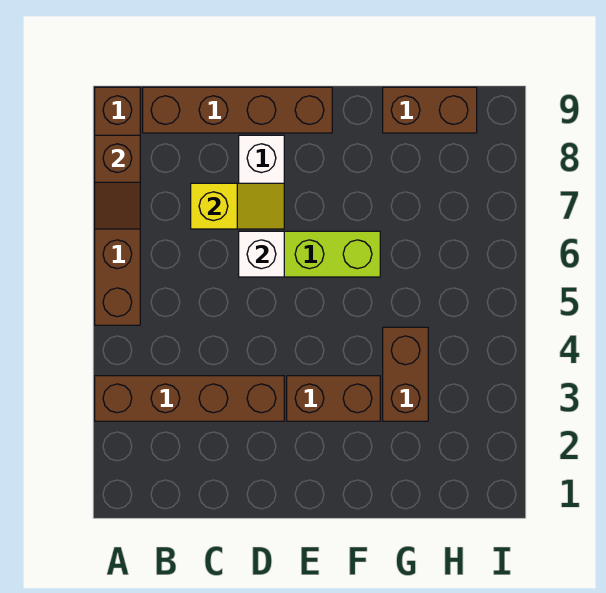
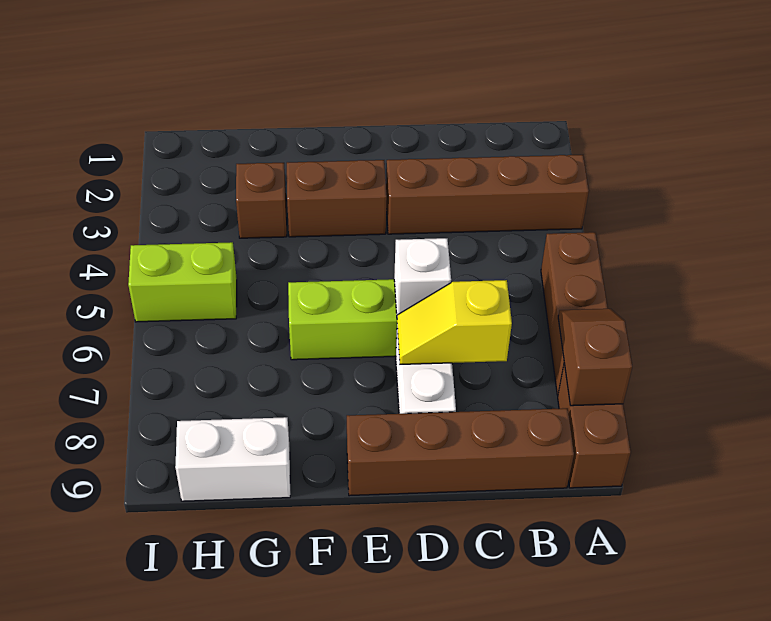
brown 1x2 brick [383,327,428,421] -> brown 1x1 brick [236,163,287,238]
brown 1x2 brick [383,87,477,133] -> white 1x2 brick [175,417,290,501]
none -> lime 1x2 brick [128,242,237,322]

